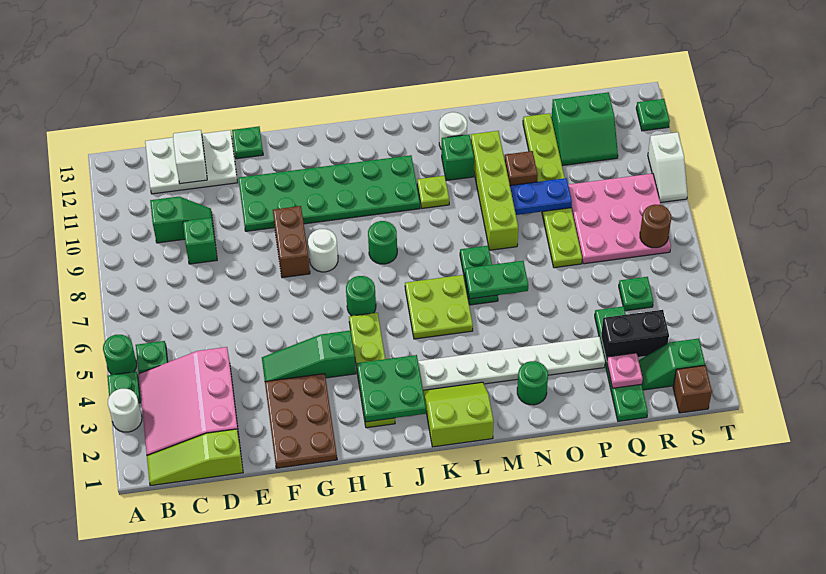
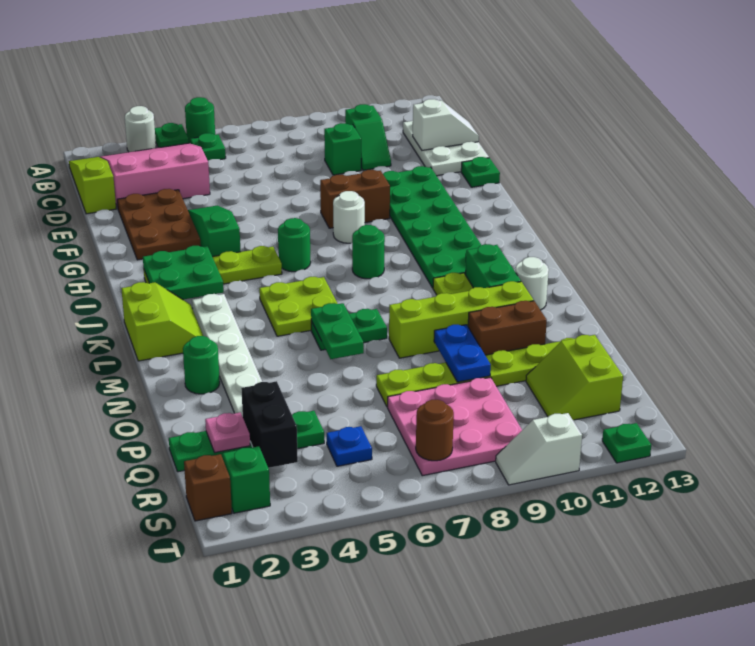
brown 2x3 plate [265,374,337,468] -> brown 2x3 plate turned to [117,189,201,260]
green 1x1 brick [442,135,474,181] -> green 1x2 brick [466,244,521,288]
brown 1x1 brick [505,151,538,185] -> brown 1x2 brick [468,301,547,355]
green 2x2 slope [551,92,618,166] -> lime 2x2 slope [526,335,623,420]
green 1x1 plate [619,277,653,311] -> blue 1x1 plate [327,426,372,466]

